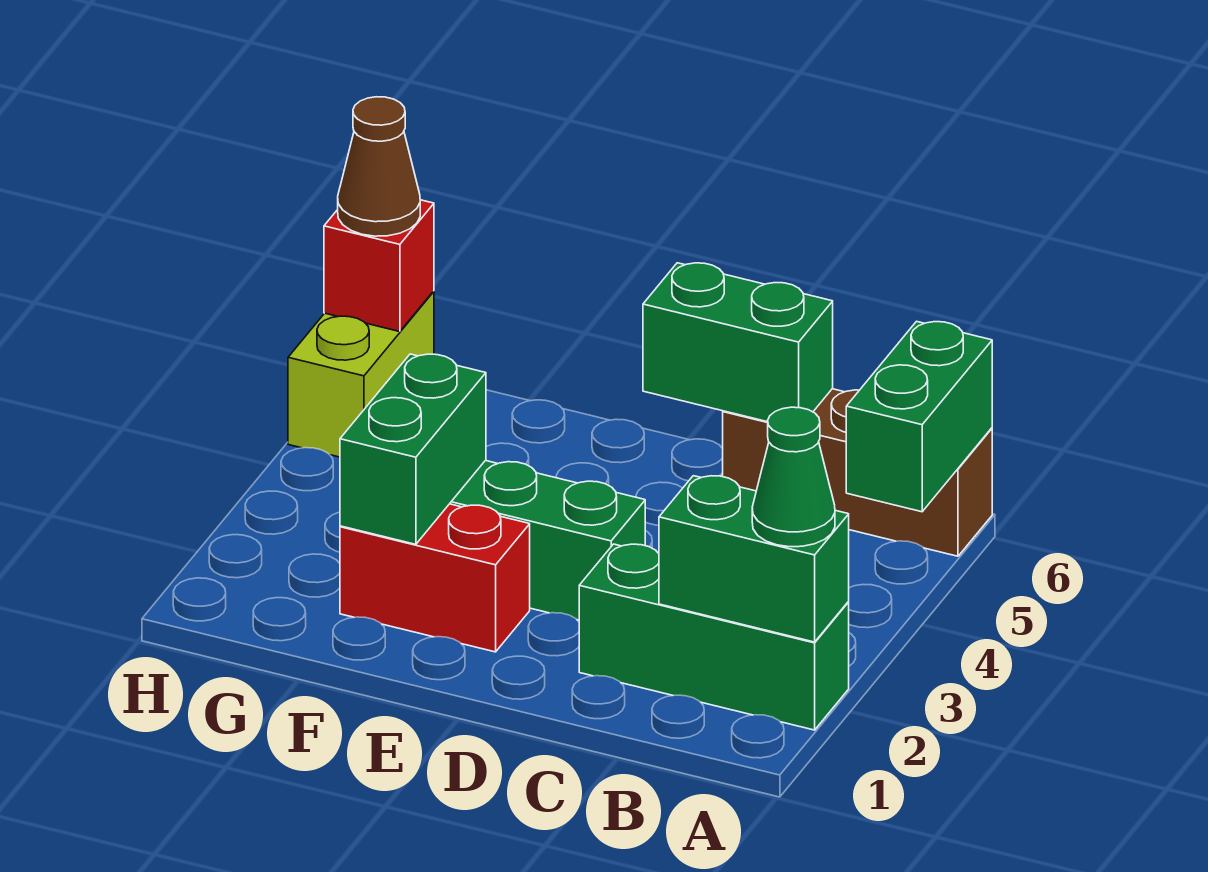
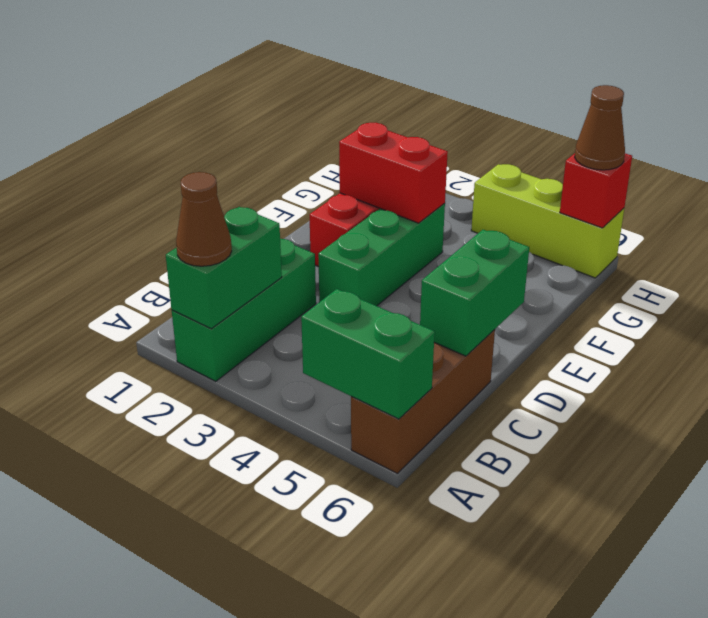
green 1x1 cone [752,407,835,547] -> brown 1x1 cone [176,172,232,266]
green 1x2 brick [340,354,486,544] -> red 1x2 brick [339,123,448,223]
lime 1x2 brick [288,291,434,457] -> lime 1x3 brick [471,164,624,278]

